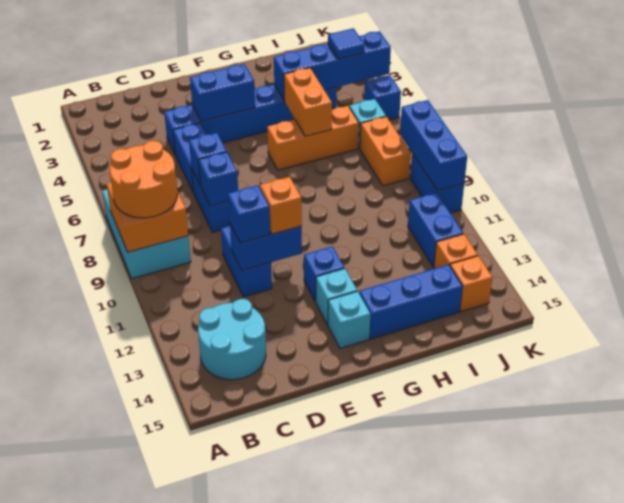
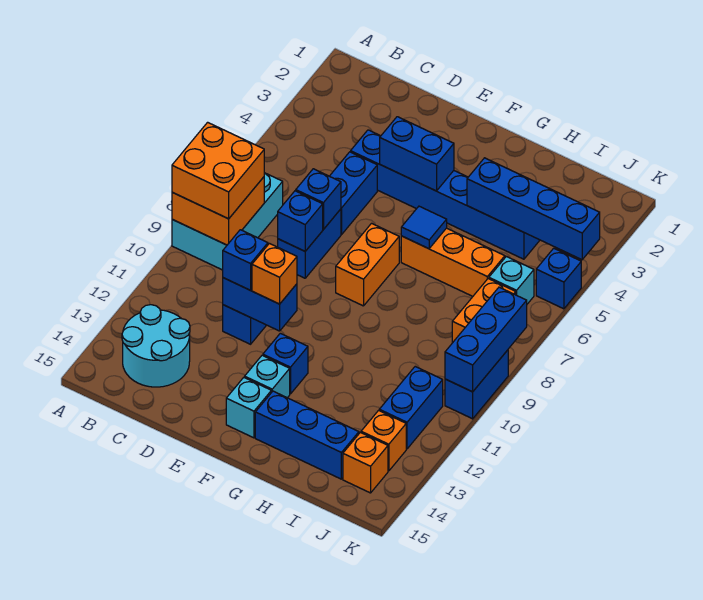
orange 2x2 round brick [109,141,178,218] -> orange 2x2 brick [172,122,264,219]
orange 1x2 brick [284,68,332,136] -> orange 1x2 brick moved to [336,223,399,306]
blue 1x1 tile [328,28,364,59] -> blue 1x1 tile moved to [401,206,447,249]

